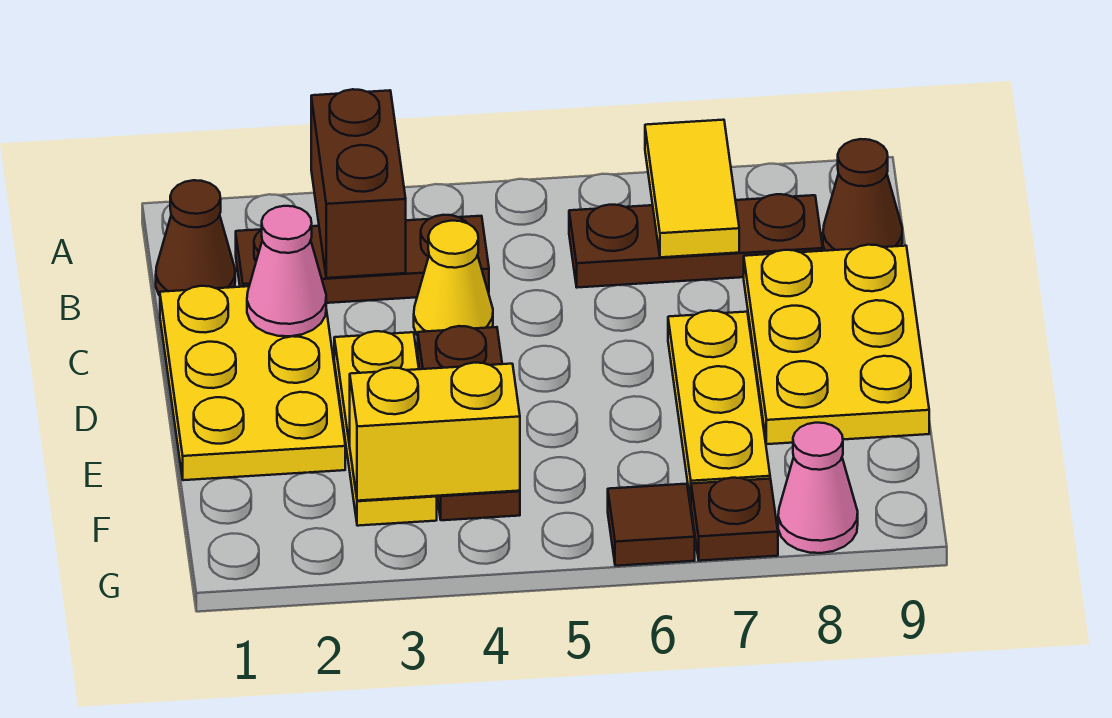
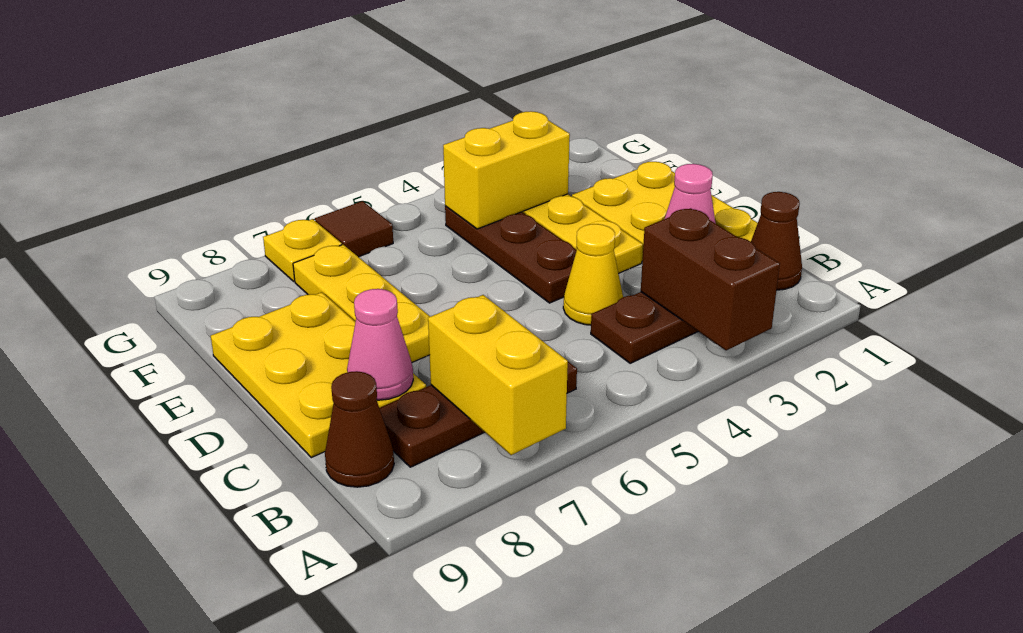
yellow 1x2 tile [645,120,739,257] -> yellow 1x2 brick [428,295,568,455]
brown 1x1 plate [691,478,778,561] -> yellow 1x1 plate [263,219,342,281]
pink 1x1 cone [778,423,858,553] -> pink 1x1 cone moved to [347,289,413,400]

